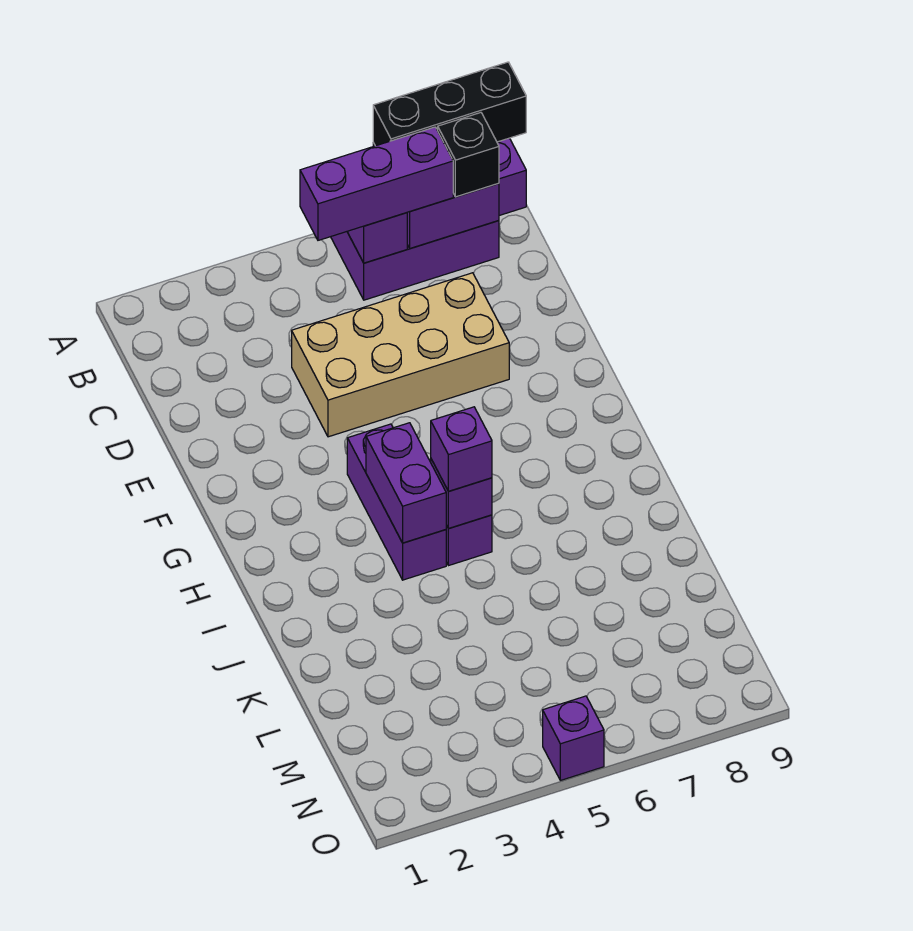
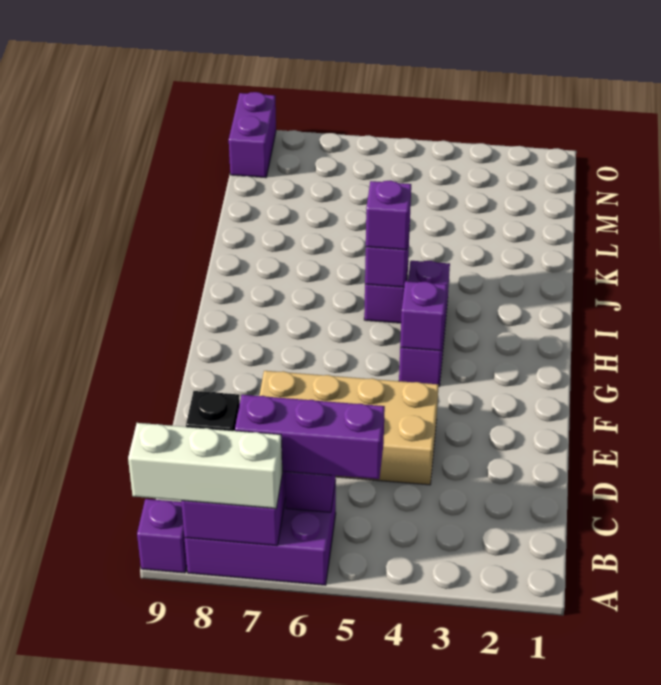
black 1x3 brick [373,62,526,146] -> white 1x3 brick [128,423,283,509]
purple 1x2 brick [366,423,447,543] -> purple 1x2 brick moved to [229,92,276,178]
purple 1x1 brick [543,696,604,780] -> purple 1x1 brick moved to [400,281,447,351]

